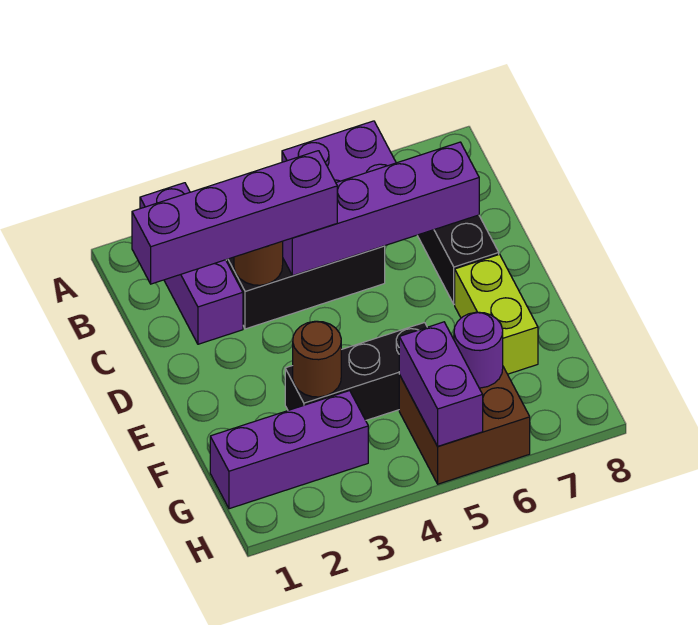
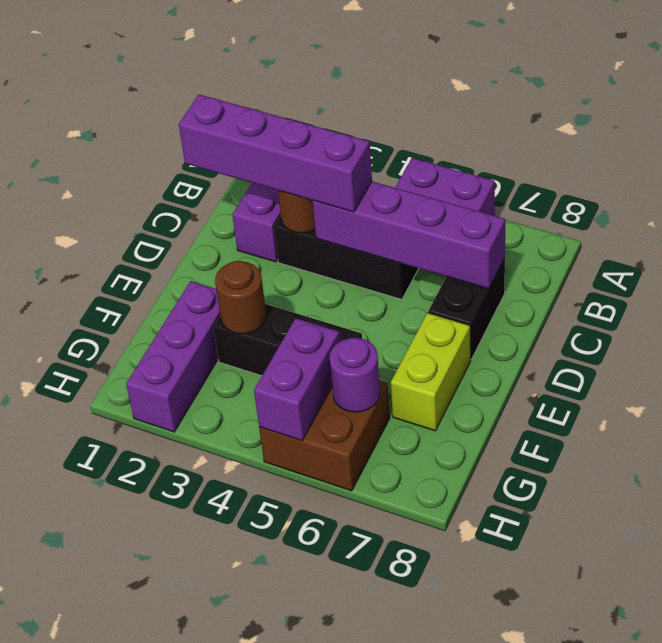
purple 1x3 brick [210,391,368,509] -> purple 1x3 brick turned to [126,281,220,432]

